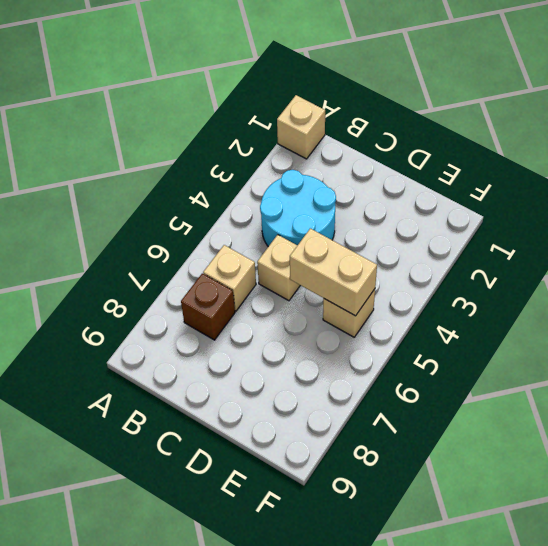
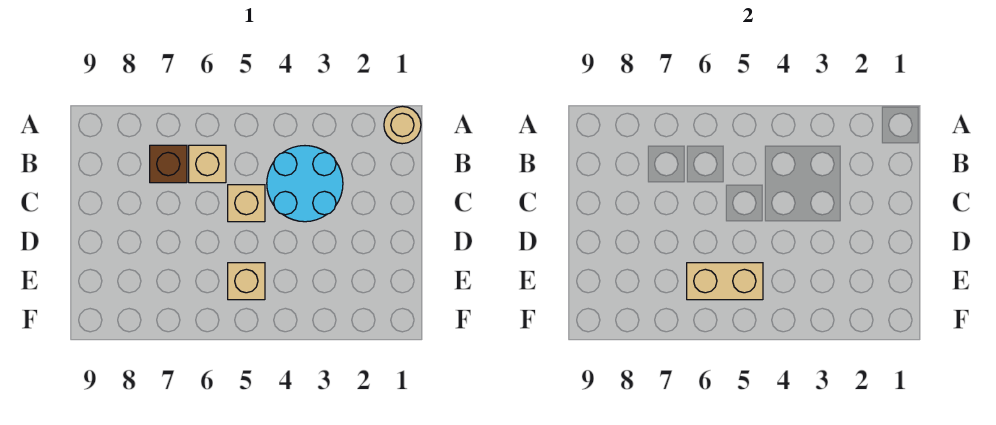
tan 1x1 brick [277,95,325,159] -> tan 1x1 round brick [384,106,421,144]
tan 1x2 brick [290,228,377,316] -> tan 1x2 brick turned to [687,263,763,300]

